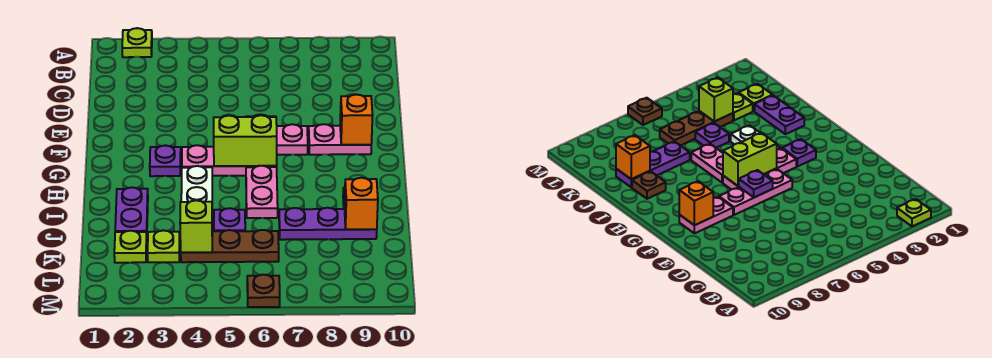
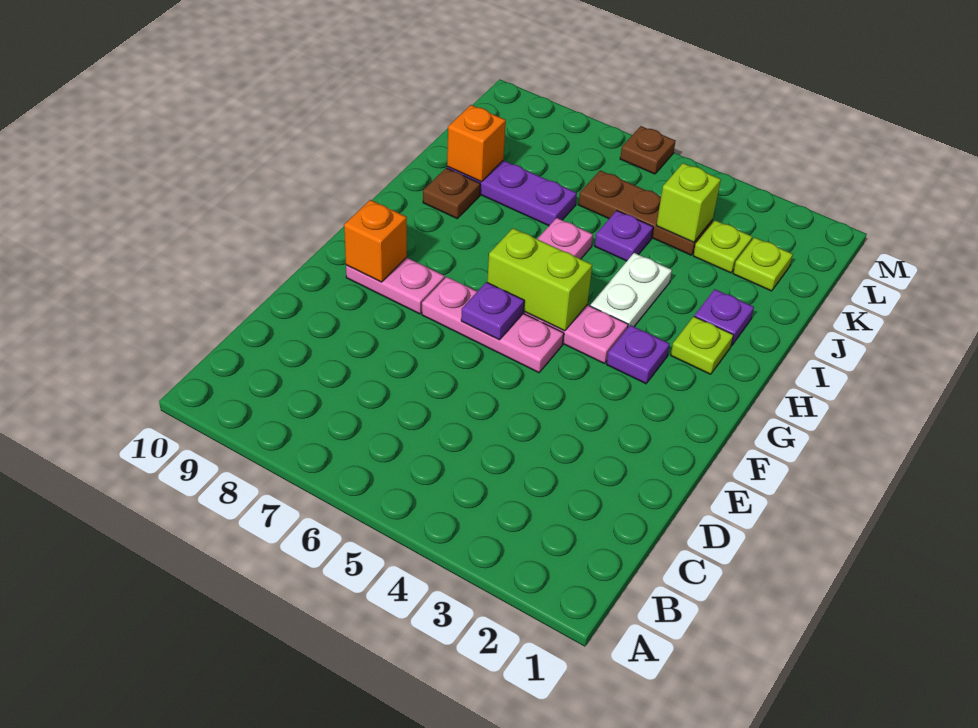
lime 1x1 plate [122,28,152,57] -> lime 1x1 plate moved to [671,317,733,374]
purple 1x2 plate [115,187,148,232] -> purple 1x1 plate [694,289,754,345]

